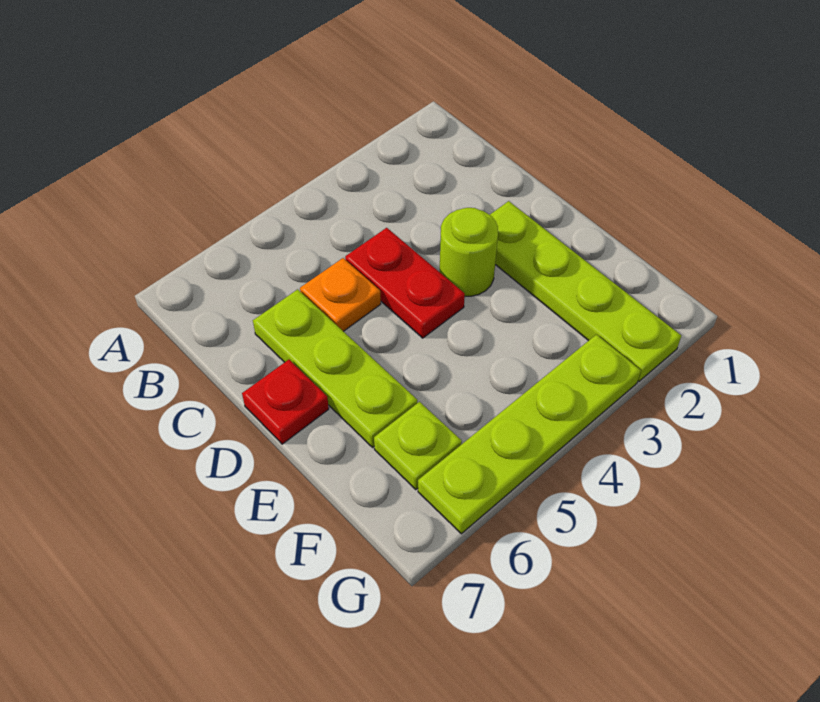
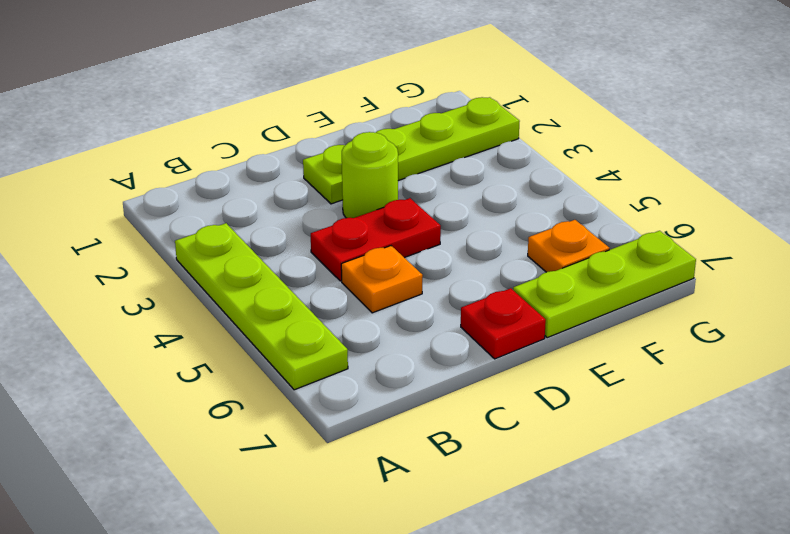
lime 1x3 plate [253,289,417,448] -> lime 1x3 plate moved to [513,231,696,338]
lime 1x1 plate [374,402,462,490] -> orange 1x1 plate [528,220,610,272]
lime 1x4 plate [418,335,641,534] -> lime 1x4 plate moved to [175,223,348,390]

